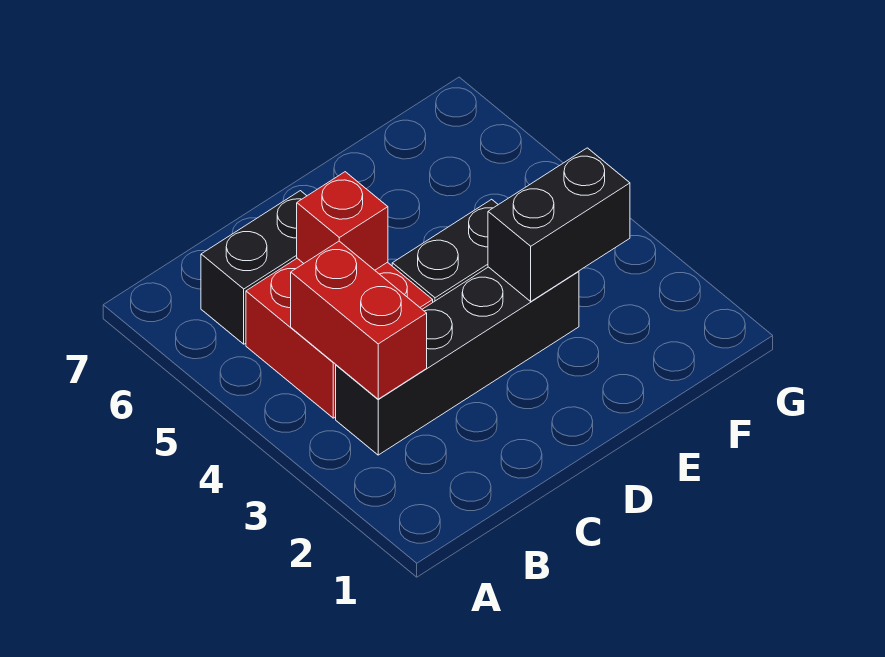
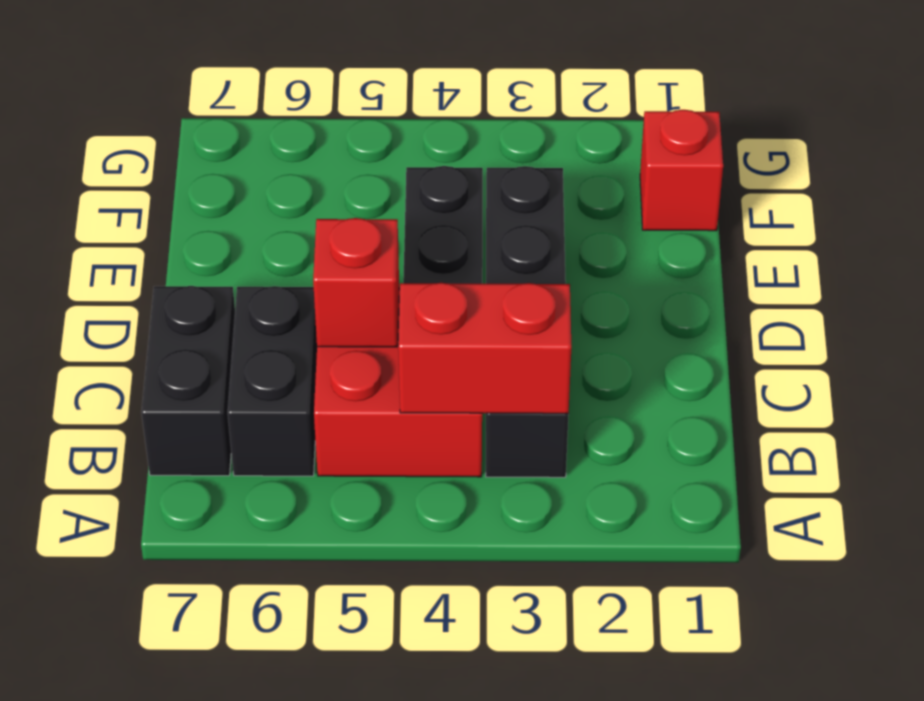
black 1x2 brick [488,148,630,301] -> black 1x2 brick moved to [141,286,235,476]
none -> red 1x1 brick [640,110,723,231]

